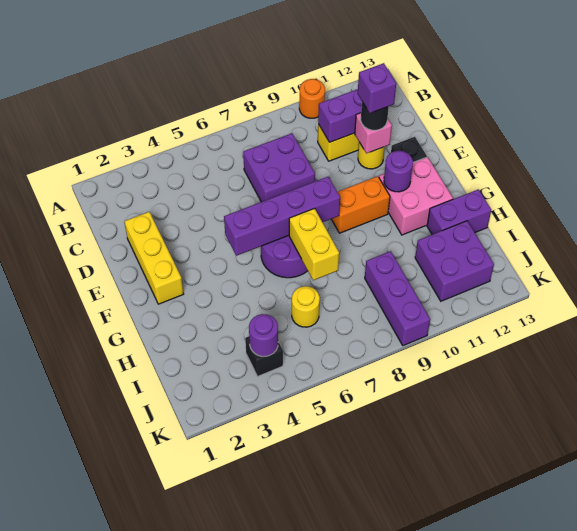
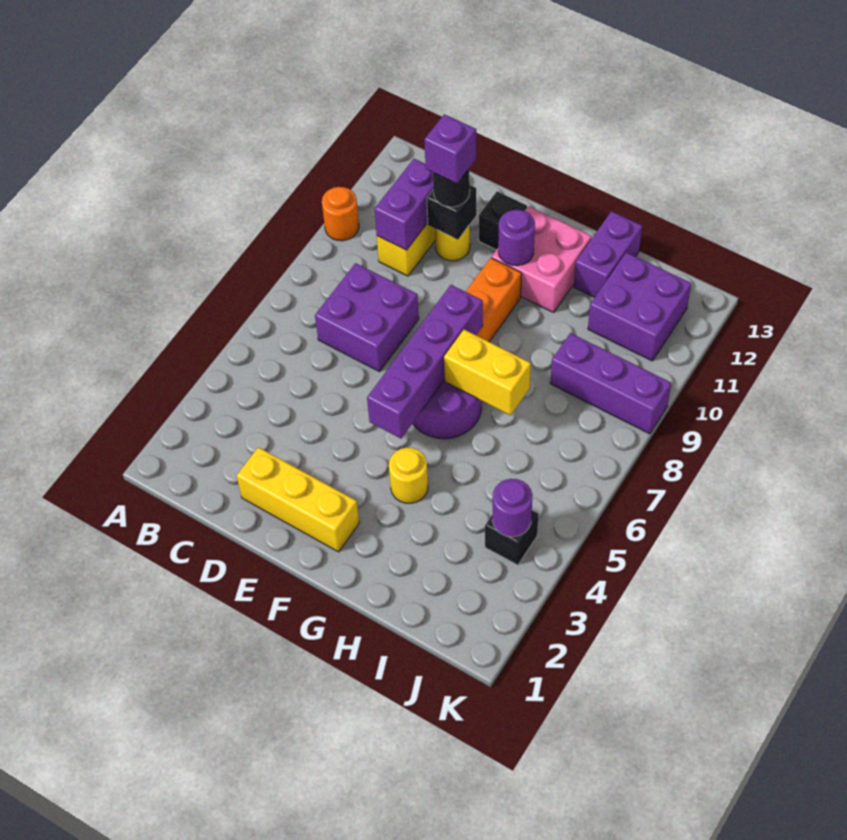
pink 1x1 brick [355,113,392,153] -> black 1x1 brick [427,185,476,240]
yellow 1x1 round brick [292,286,320,327] -> yellow 1x1 round brick moved to [389,448,428,503]

